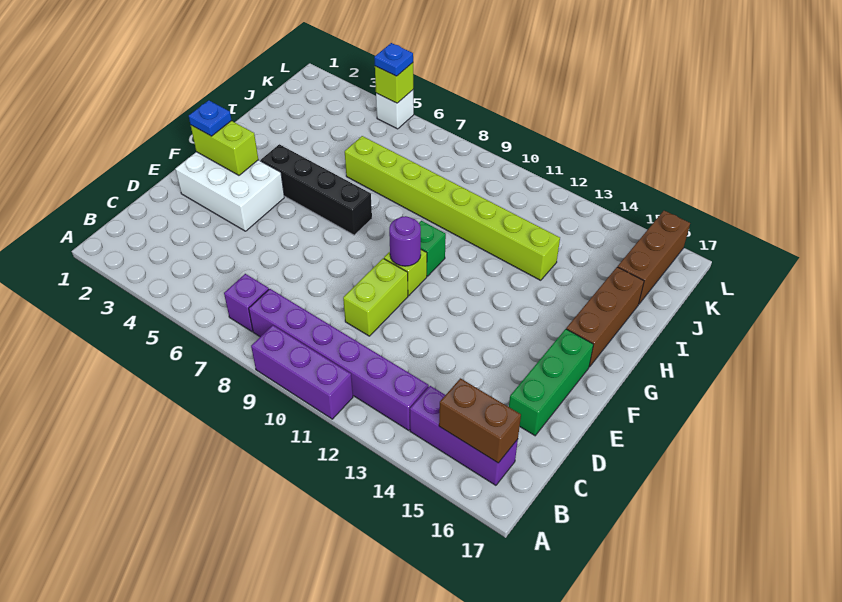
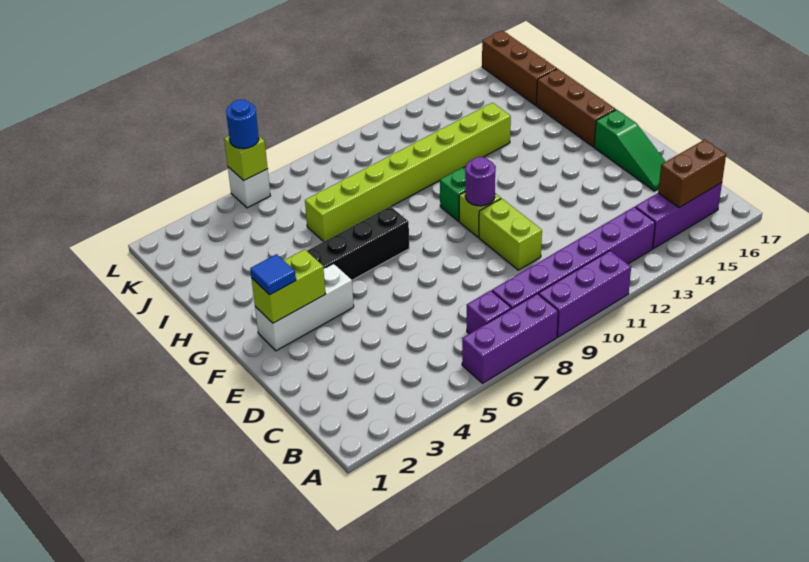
none -> purple 1x3 brick [462,294,558,383]
green 1x3 brick [509,329,594,436] -> green 1x3 slope [594,110,666,191]
white 2x3 brick [176,152,284,231] -> white 1x3 brick [255,264,354,351]
blue 1x1 plate [189,100,232,136] -> blue 1x1 tile [250,254,296,295]
blue 1x1 plate [374,43,413,76] -> blue 1x1 round brick [226,100,259,149]

